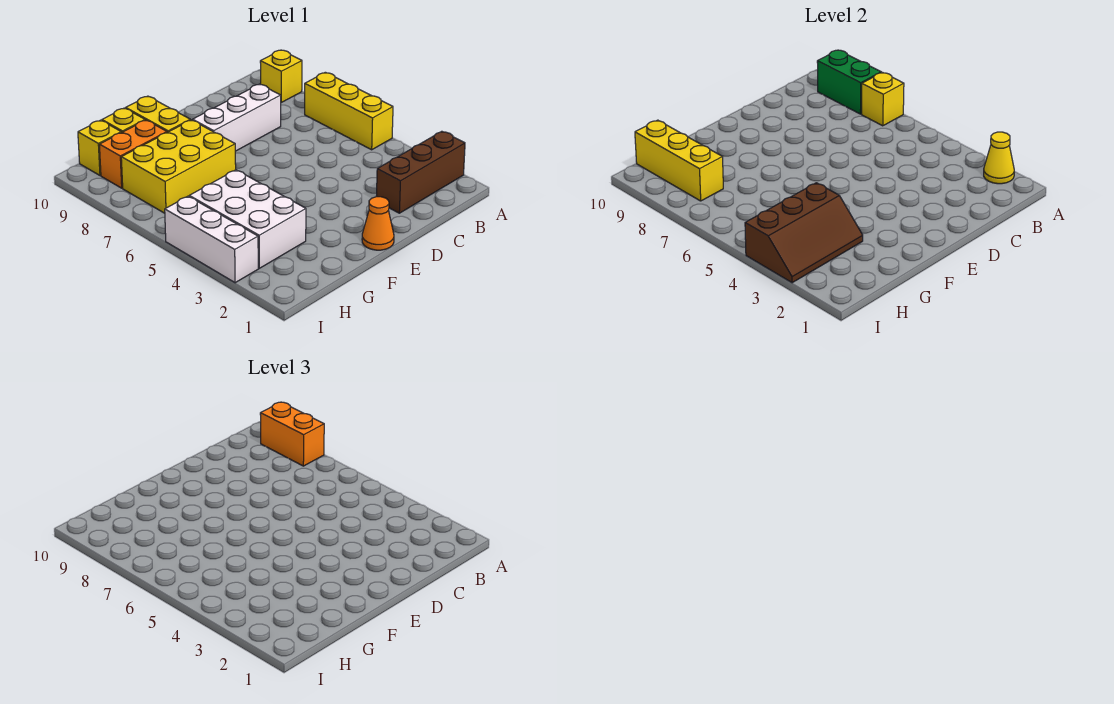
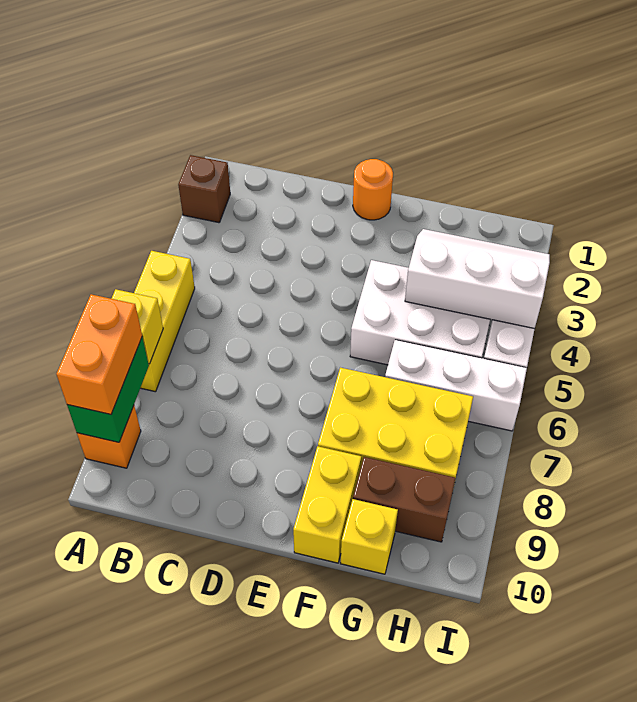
brown 1x3 brick [376,131,465,213] -> brown 1x1 brick [178,155,230,223]
yellow 1x1 cone [984,132,1014,184] -> none
yellow 1x1 brick [260,50,302,102] -> orange 1x1 brick [77,406,141,468]
white 1x3 brick [193,84,281,151] -> white 1x3 brick moved to [385,340,527,431]
orange 1x1 cone [362,197,394,250] -> orange 1x1 round brick [353,159,393,220]
white 2x3 brick [189,170,306,268] -> white 2x3 brick turned to [350,260,490,365]
brown 2x3 slope [745,183,863,283] -> white 2x3 slope [405,229,550,329]
orange 1x2 brick [99,120,167,188] -> brown 1x2 brick [353,457,456,542]
yellow 1x3 brick [635,120,723,201] -> none
yellow 1x1 brick [78,120,121,175] -> none

